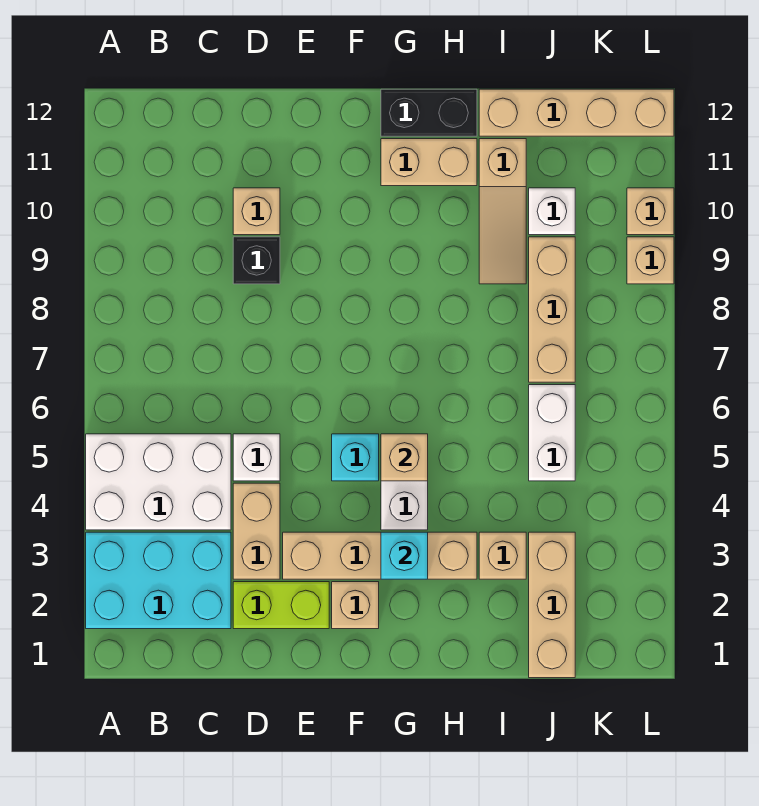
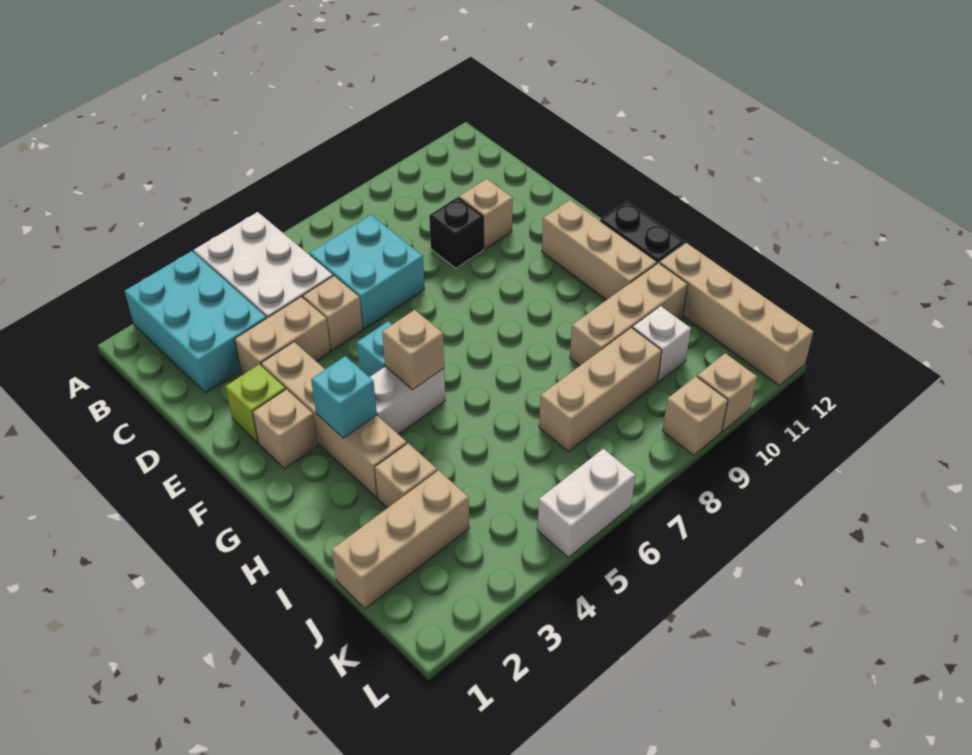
none -> cyan 2x2 brick [310,215,425,329]
lime 1x2 brick [233,582,329,629] -> lime 1x1 brick [225,364,285,443]
white 1x1 brick [233,434,280,481] -> tan 1x1 brick [303,276,363,350]
tan 1x2 brick [381,139,477,186] -> tan 1x3 brick [542,200,657,300]
tan 1x3 slope [479,139,526,284] -> tan 1x3 brick [570,263,688,366]
white 1x2 brick [529,385,575,481] -> white 1x2 brick moved to [537,449,635,557]

